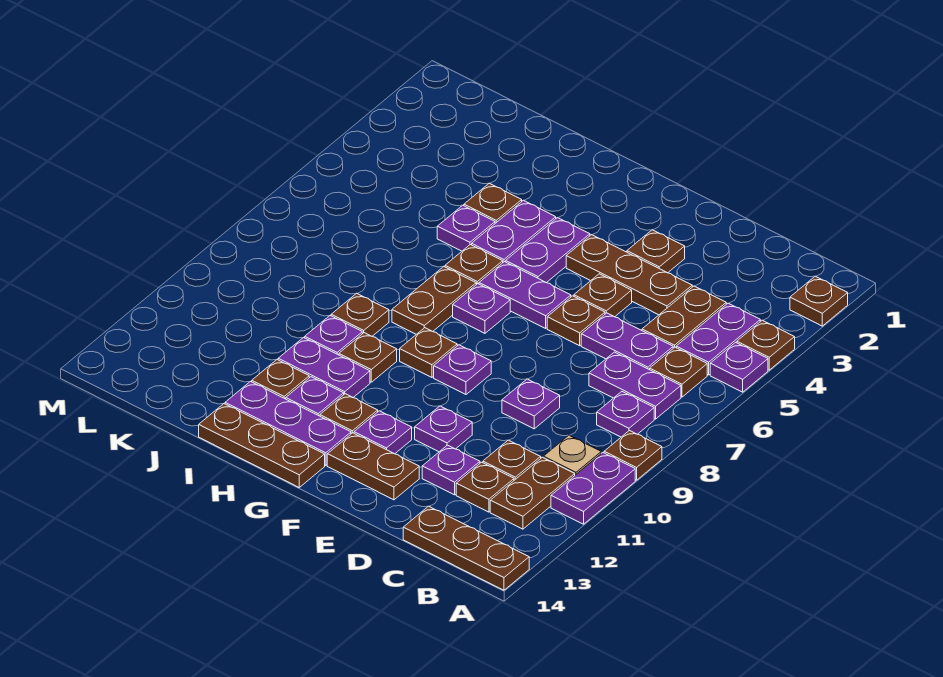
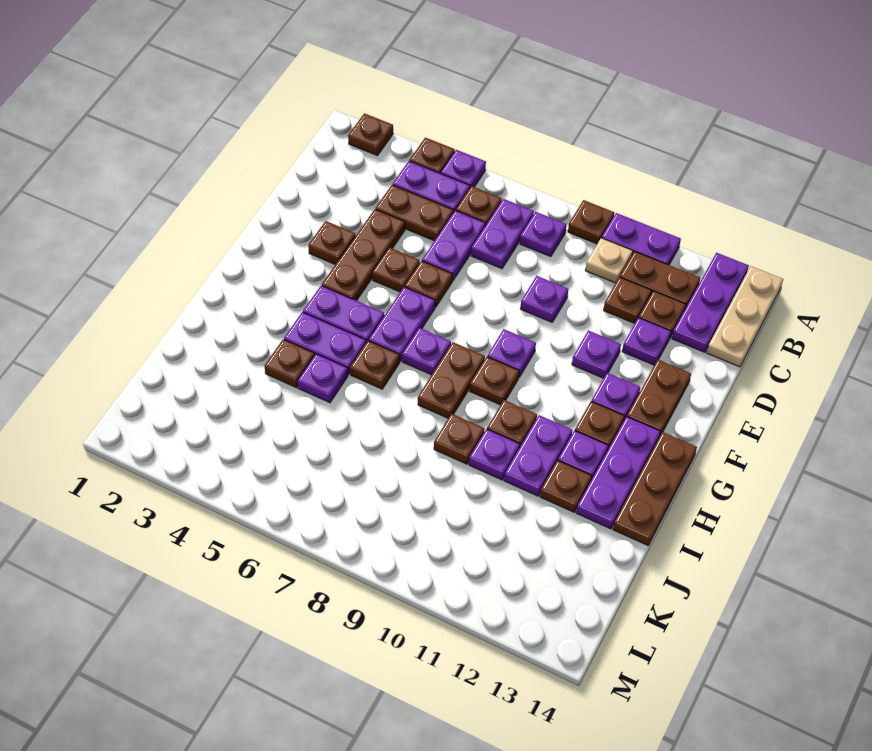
none -> purple 1x3 plate [672,253,749,352]
brown 1x3 plate [403,506,529,590] -> tan 1x3 plate [707,266,783,367]
brown 1x2 plate [392,267,476,334] -> brown 1x2 plate turned to [418,342,485,418]

